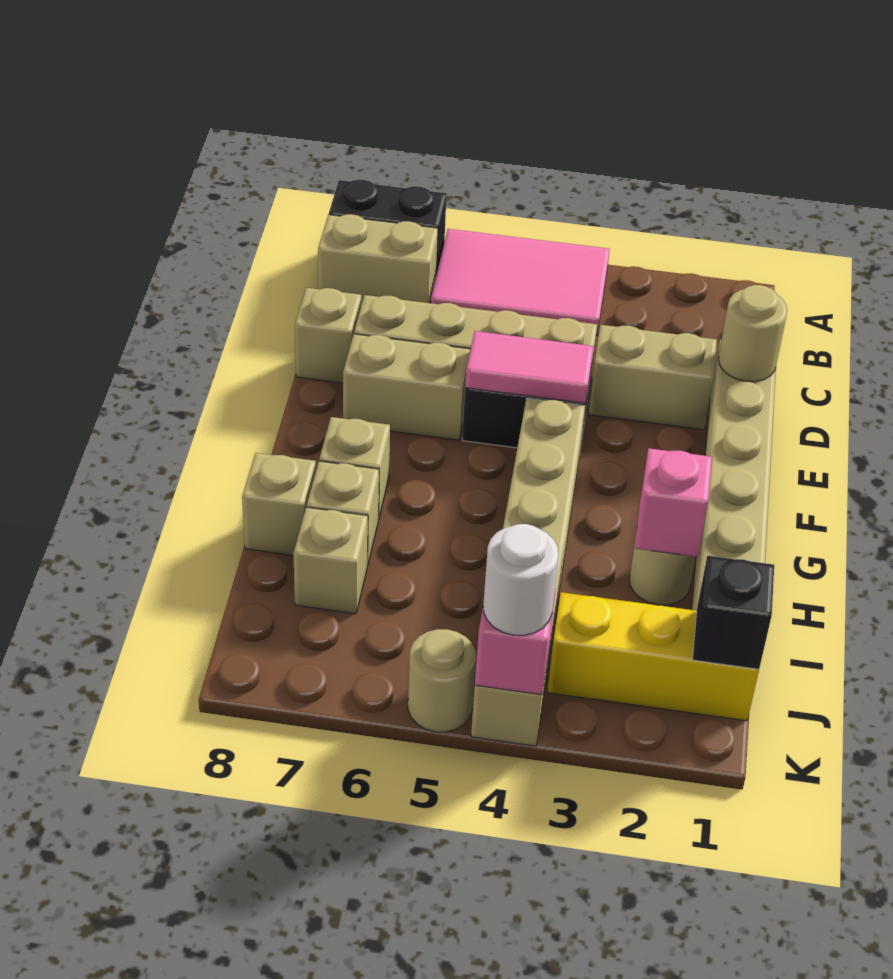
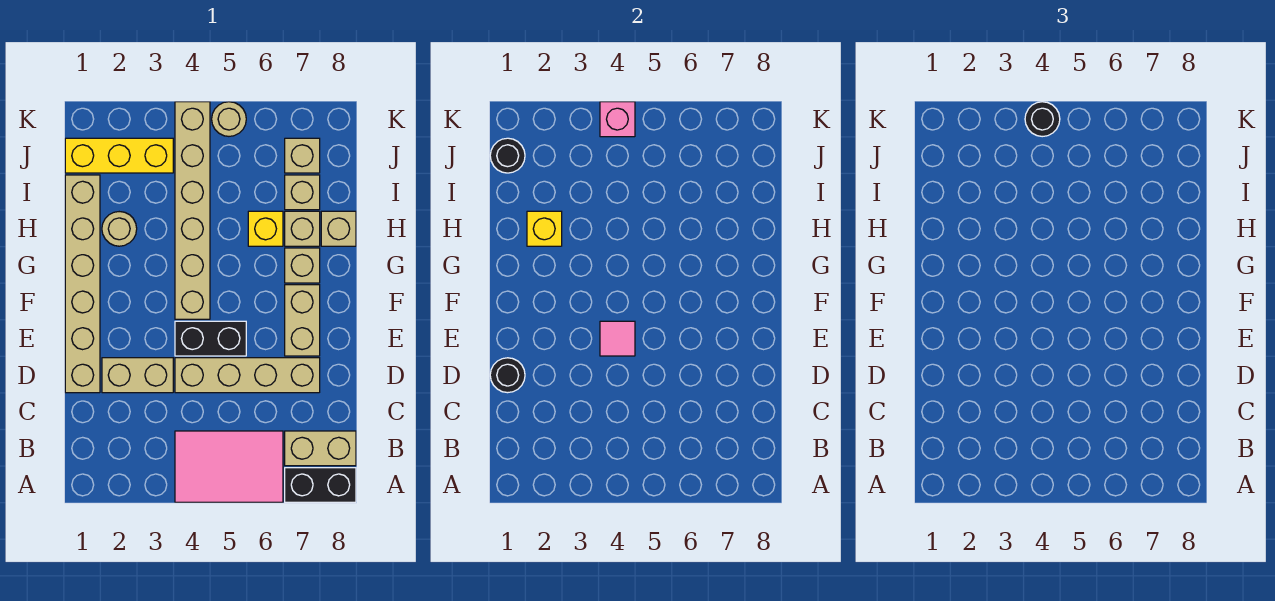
tan 1x1 round brick [718,285,787,382] -> black 1x1 round brick [490,358,525,393]
tan 1x1 brick [295,288,361,383] -> tan 1x1 brick moved to [285,138,320,173]
pink 1x2 tile [465,331,593,403] -> pink 1x1 tile [600,321,635,356]
tan 1x2 brick [343,334,470,440] -> tan 1x2 brick turned to [285,285,320,356]
pink 1x1 brick [635,448,712,557] -> yellow 1x1 brick [527,211,562,246]
none -> yellow 1x1 brick [248,211,283,246]
black 1x1 brick [693,556,774,669] -> black 1x1 round brick [490,138,525,173]
white 1x1 round brick [483,524,558,635] -> black 1x1 round brick [1025,102,1060,137]

